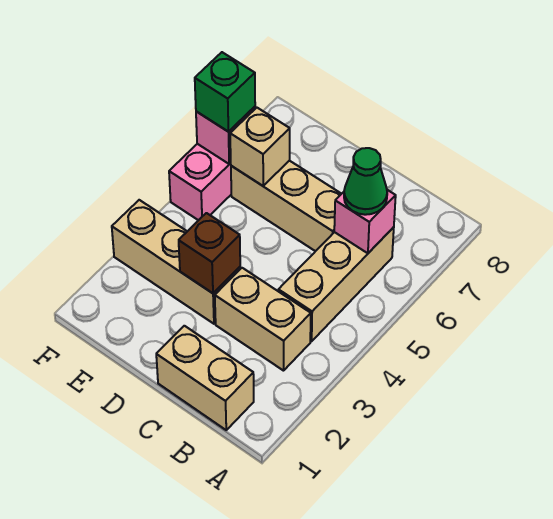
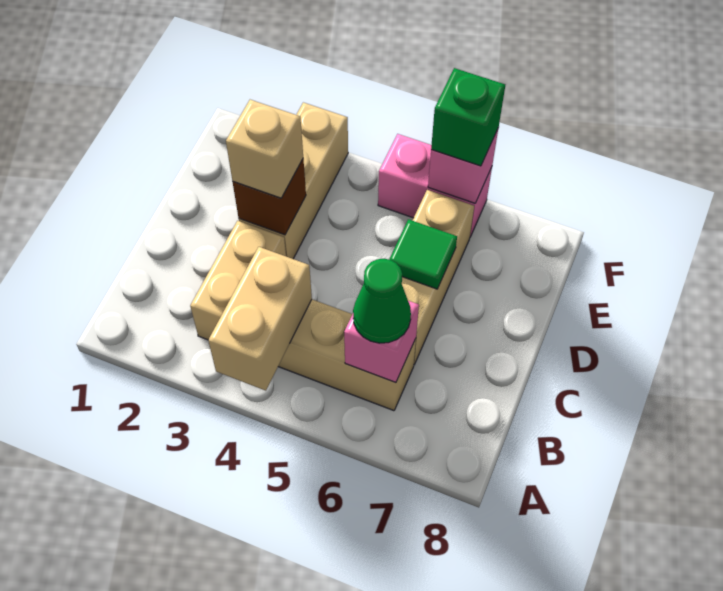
tan 1x2 brick [156,326,254,430] -> tan 1x2 brick moved to [208,247,312,391]
none -> green 1x1 tile [389,219,457,289]
tan 1x1 brick [230,108,290,186] -> tan 1x1 brick moved to [226,100,303,198]

